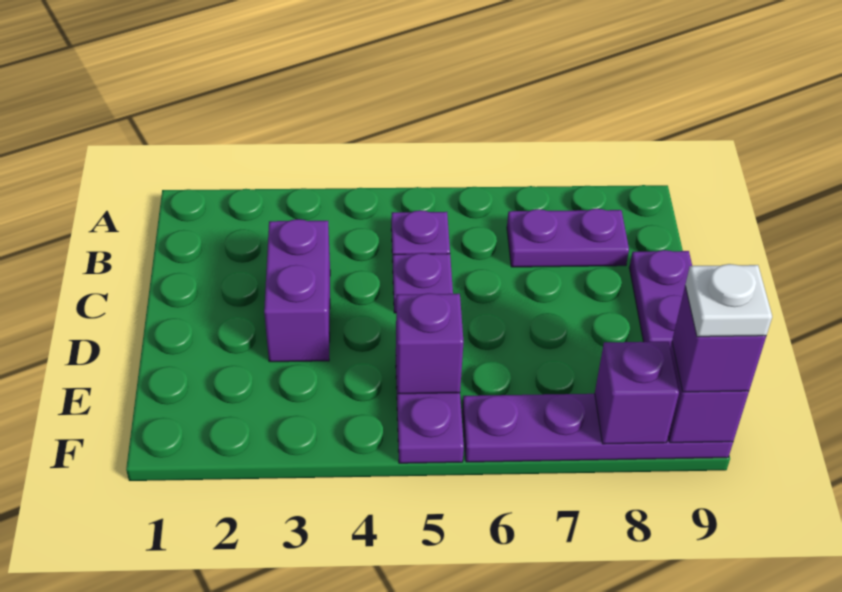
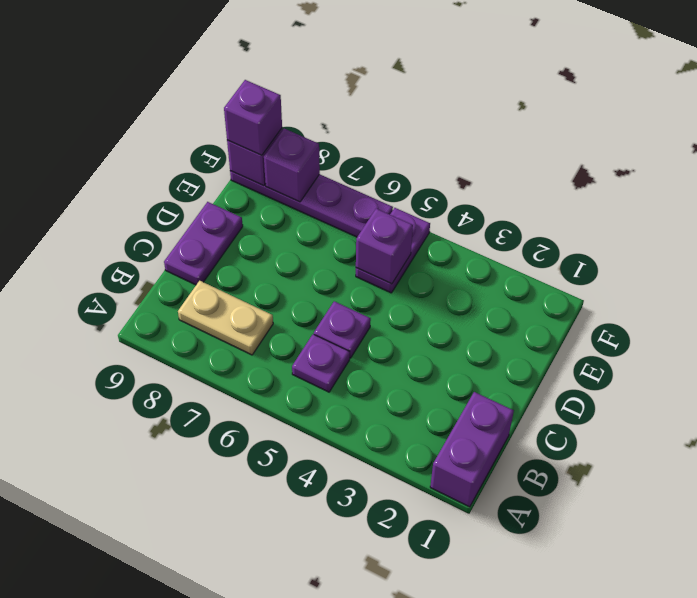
purple 1x2 plate [507,209,629,267] -> tan 1x2 plate [178,281,273,355]
purple 1x2 brick [264,219,330,362] -> purple 1x2 brick moved to [430,392,514,507]
white 1x1 plate [685,264,772,337] -> none

